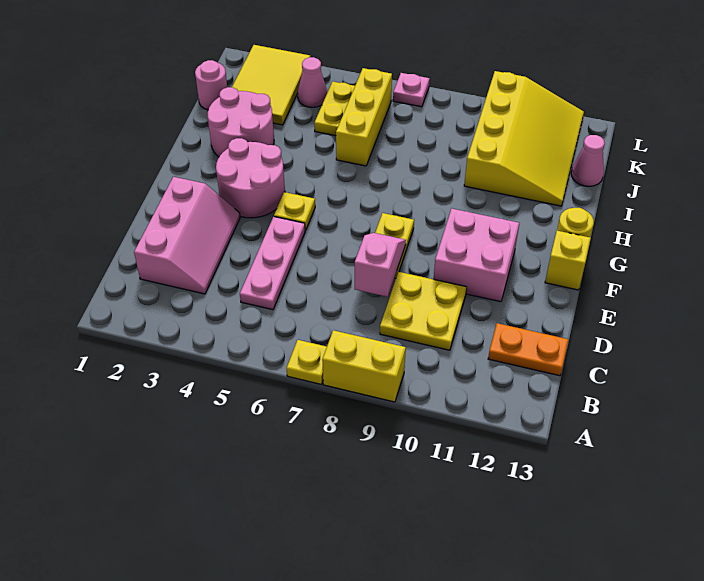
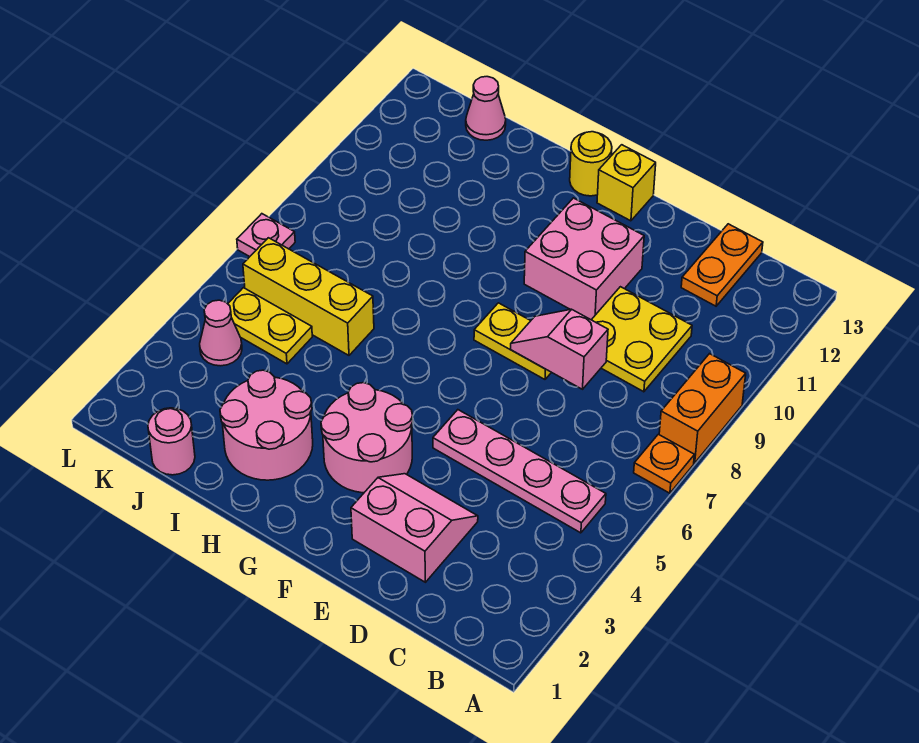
yellow 1x1 plate [287,340,327,384] -> orange 1x1 plate [634,434,694,493]
yellow 1x2 brick [322,330,406,402] -> orange 1x2 brick [659,354,746,463]
pink 2x3 slope [134,177,240,294] -> pink 2x2 slope [351,474,478,582]
pink 1x3 plate [240,217,305,310] -> pink 1x4 plate [433,410,606,533]
yellow 1x1 plate [274,192,315,231] -> none
yellow 3x4 slope [464,71,584,206] -> none
yellow 2x3 tile [232,45,310,125] -> none

